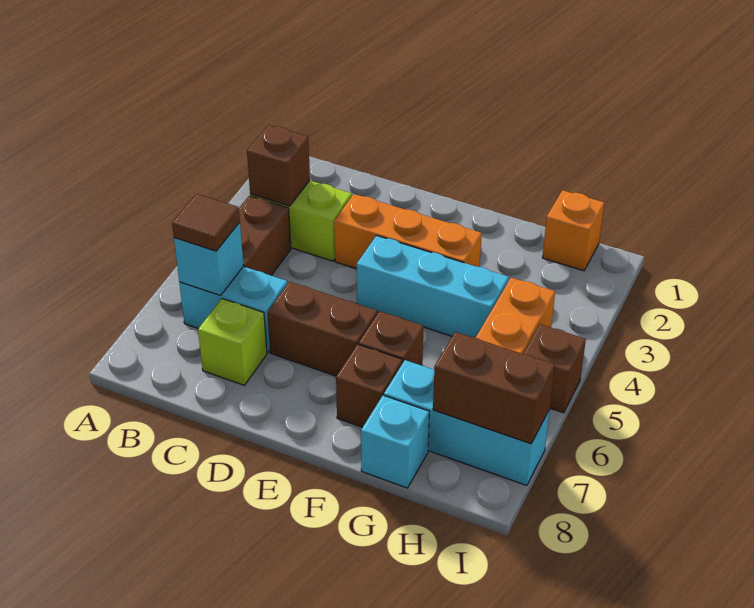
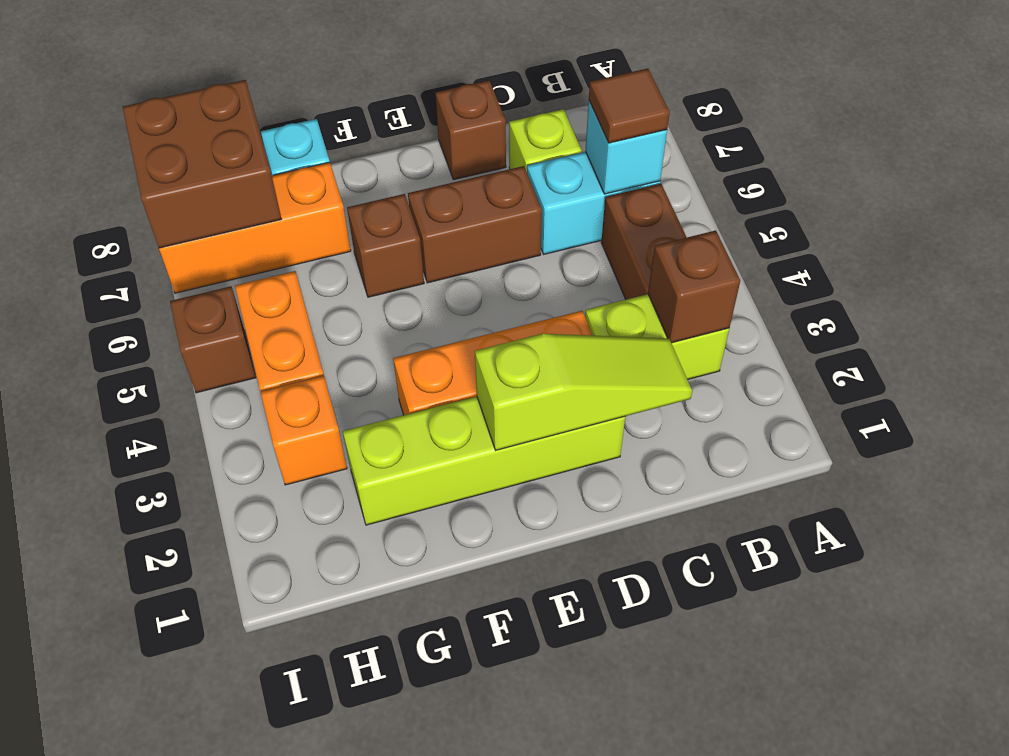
none -> lime 1x3 slope [475,334,692,450]
none -> lime 1x4 brick [343,396,625,525]
cyan 1x3 brick [357,236,509,338] -> none
brown 1x1 brick [336,344,402,427] -> brown 1x1 brick moved to [435,80,506,180]
cyan 1x3 brick [384,360,550,485] -> orange 1x3 brick [159,162,351,293]
orange 1x1 brick [543,190,604,271] -> orange 1x1 brick moved to [260,376,347,485]
brown 1x2 brick [433,332,555,444] -> brown 2x2 brick [123,80,281,248]

